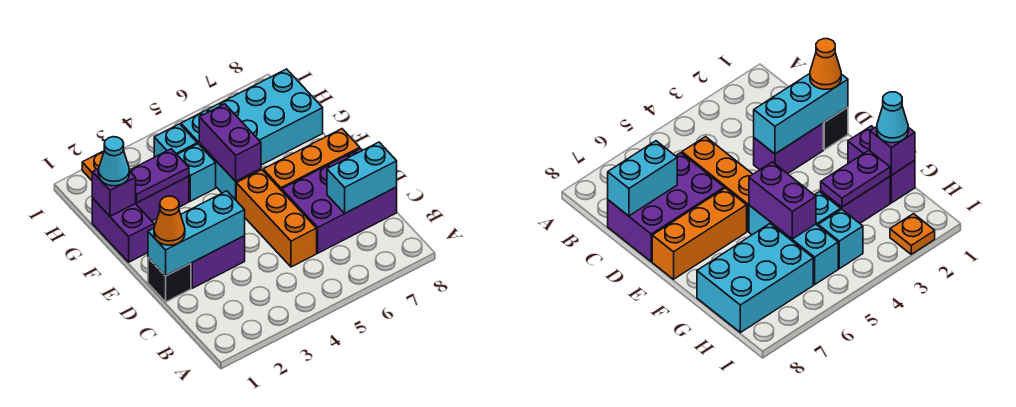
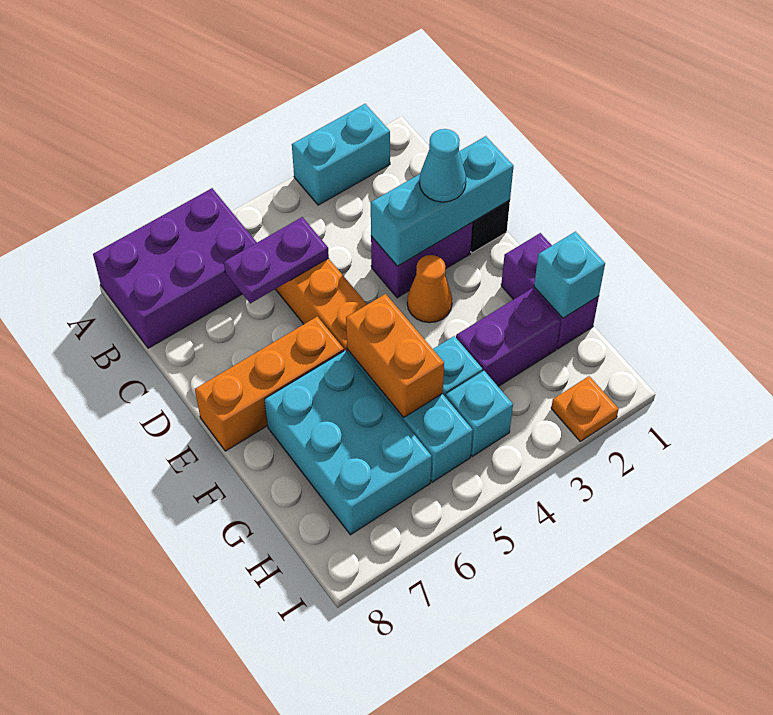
purple 2x3 brick [282,149,397,253] -> purple 2x3 brick moved to [93,188,257,348]
cyan 1x2 brick [327,142,397,213] -> cyan 1x2 brick moved to [292,104,390,205]
orange 1x1 cone [154,196,185,245] -> orange 1x1 cone moved to [407,255,452,323]
purple 1x2 brick [199,104,261,181] -> orange 1x2 brick [346,294,444,417]
purple 1x1 brick [92,169,136,216] -> cyan 1x1 brick [534,232,605,318]
cyan 1x1 cone [98,137,129,186] -> cyan 1x1 cone moved to [419,129,466,202]
purple 1x2 plate [129,149,189,203] -> purple 1x2 plate moved to [224,217,329,303]
cyan 2x3 brick [208,69,323,165] -> cyan 2x3 brick turned to [264,351,432,535]

